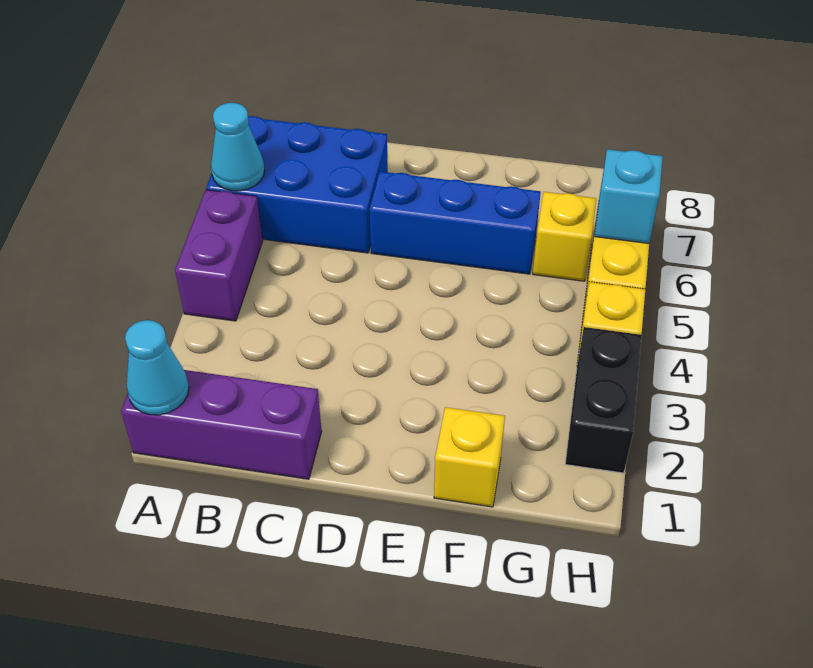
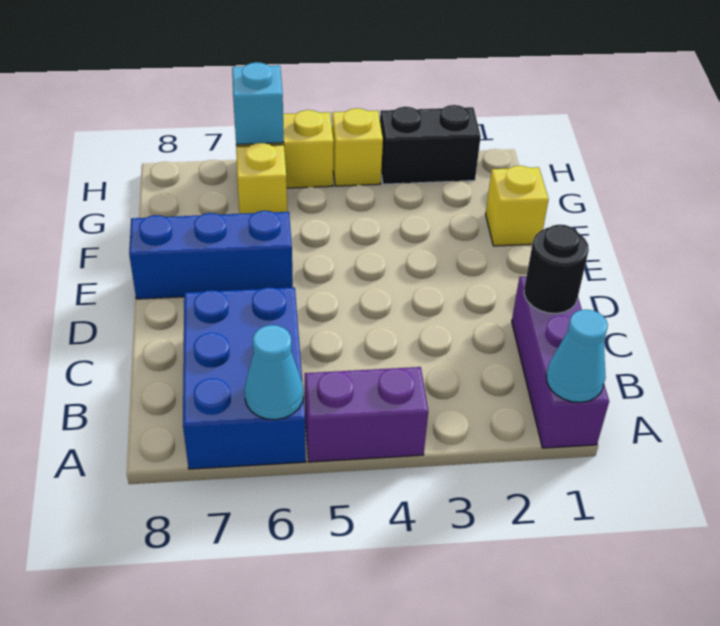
none -> black 1x1 round brick [524,225,589,313]
blue 1x3 brick [370,172,541,274] -> blue 1x3 brick turned to [129,211,293,299]

